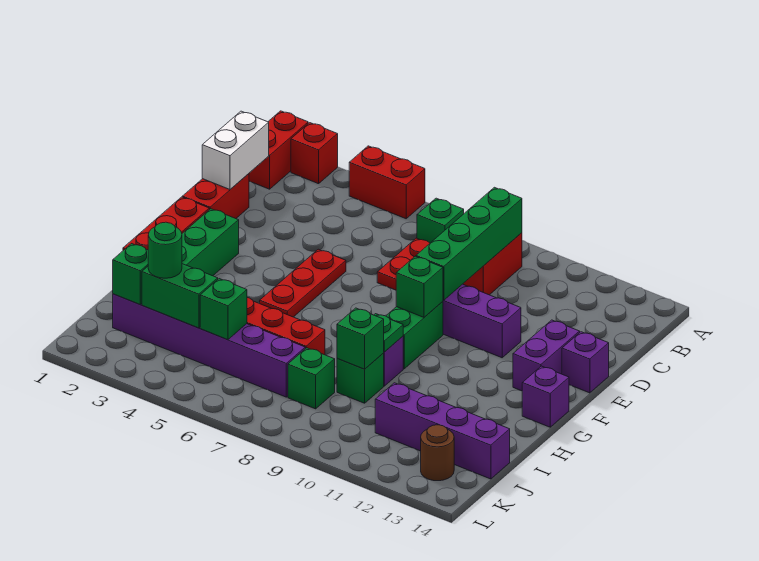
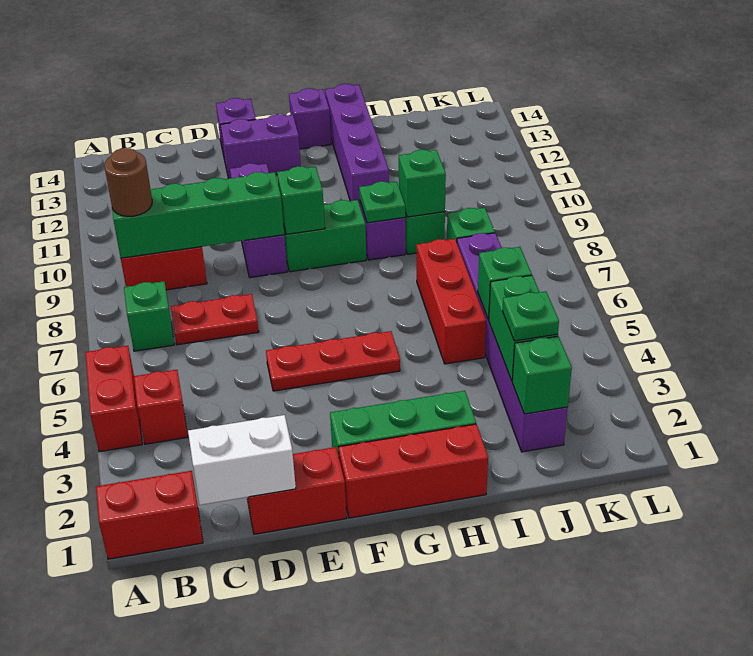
red 1x1 brick [291,123,338,184] -> red 1x1 brick moved to [134,370,188,444]
green 1x1 round brick [148,222,182,278] -> green 1x1 plate [502,291,559,341]
purple 1x4 brick [375,383,510,479] -> purple 1x4 brick moved to [325,84,389,205]
brown 1x1 round brick [421,425,454,481] -> brown 1x1 round brick moved to [104,148,152,216]

